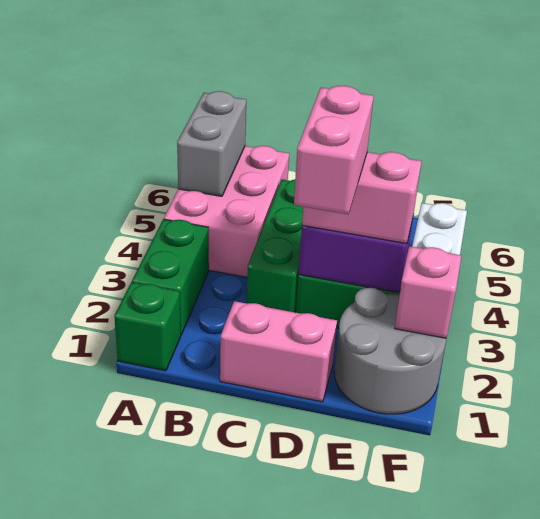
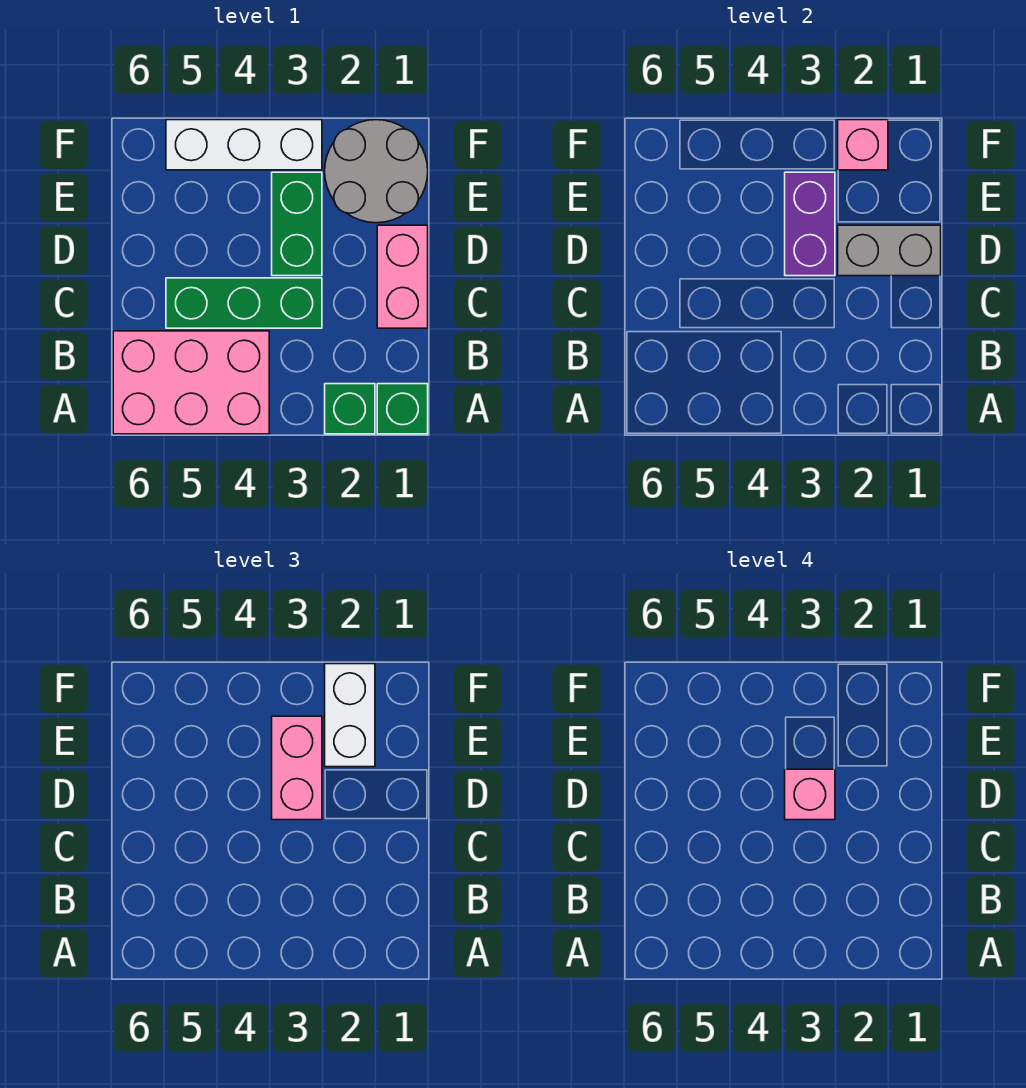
green 1x2 brick [132,219,209,335] -> green 1x1 brick [325,384,375,434]
grey 1x2 brick [177,91,246,196] -> grey 1x2 brick moved to [838,225,941,276]
pink 1x2 brick [294,86,374,214] -> pink 1x1 brick [785,769,835,820]
none -> white 1x2 brick [325,664,375,767]

